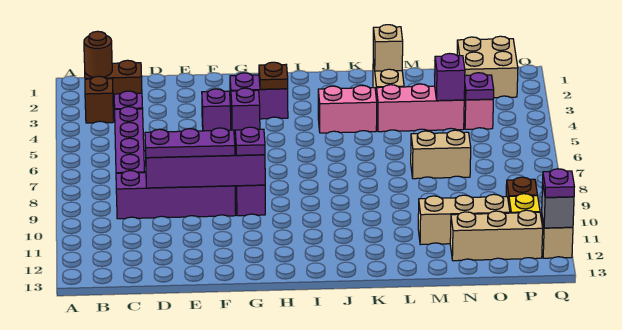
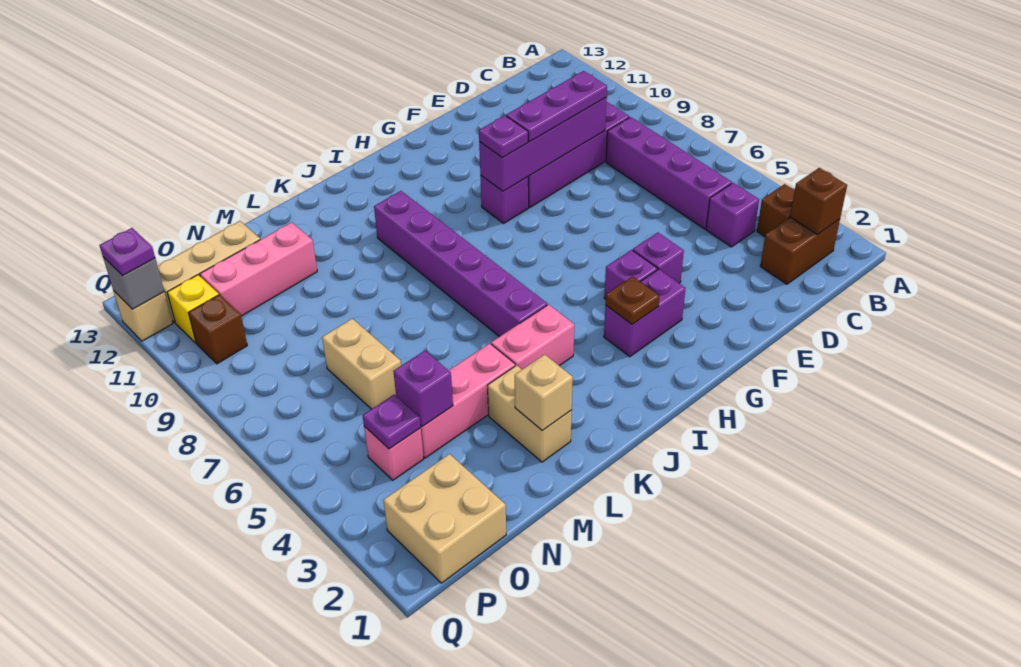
brown 1x1 round brick [84,31,112,77] -> brown 1x1 brick [790,168,847,234]
none -> purple 1x6 brick [374,191,547,337]
tan 1x2 brick [411,130,471,179] -> tan 1x2 brick turned to [322,319,401,409]
tan 1x3 brick [418,194,510,245] -> pink 1x3 brick [200,222,317,316]

